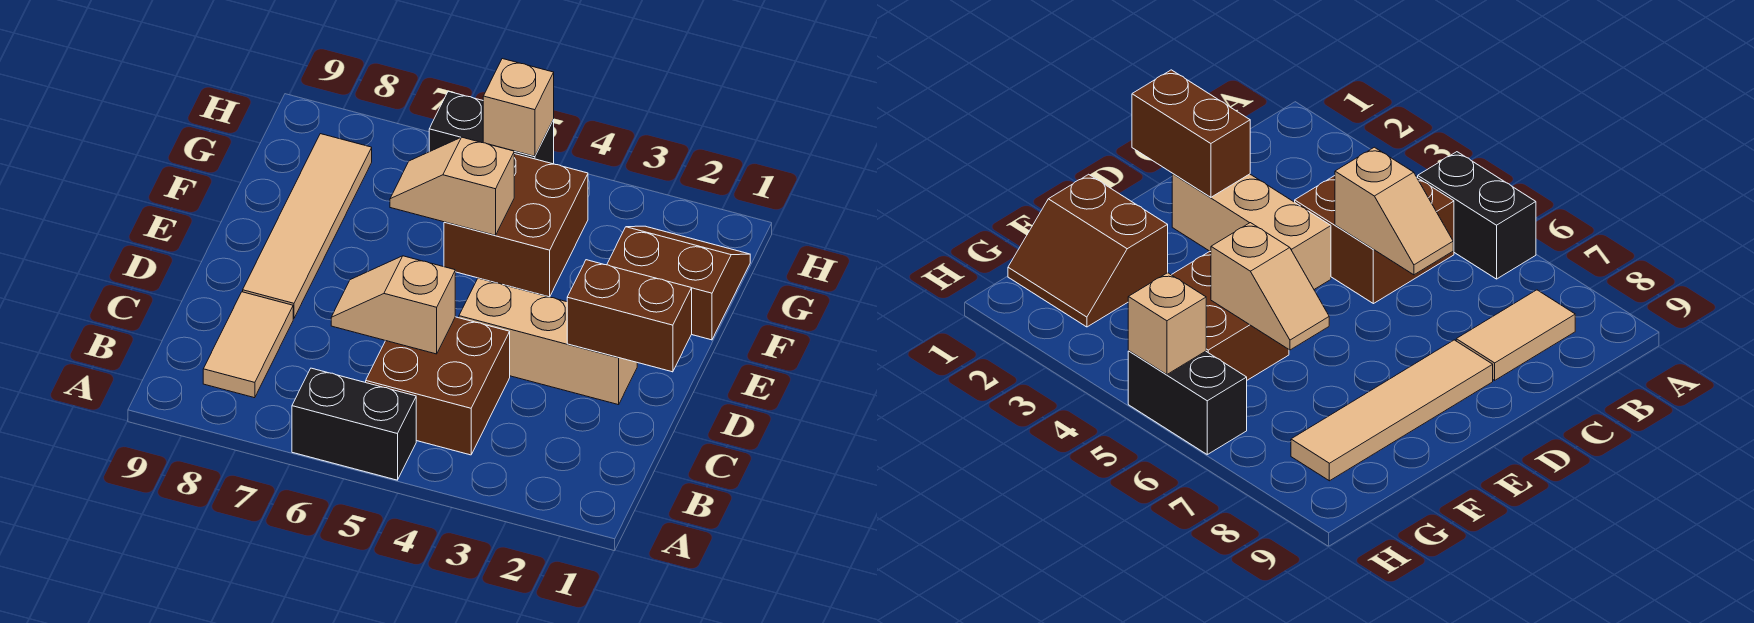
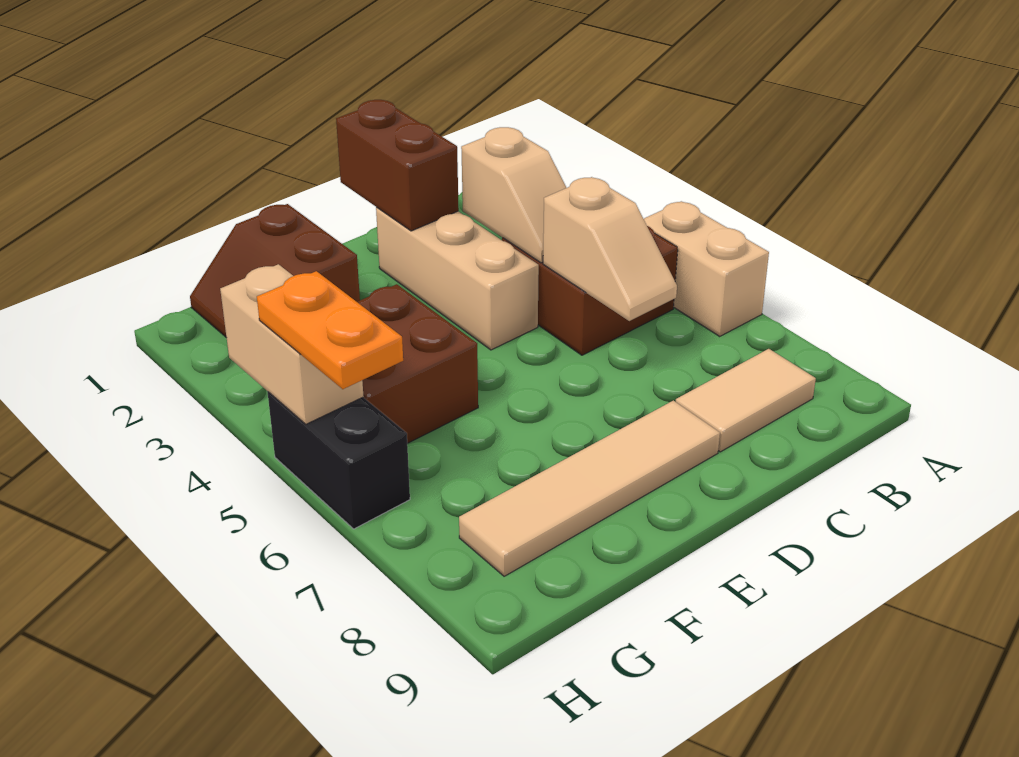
black 1x2 brick [292,368,416,480] -> tan 1x2 brick [644,201,769,336]
tan 1x2 slope [390,137,514,235] -> tan 1x2 slope moved to [461,127,566,263]
tan 1x1 brick [483,59,554,156] -> tan 1x2 brick [220,264,364,424]
none -> orange 1x2 plate [257,271,403,389]

